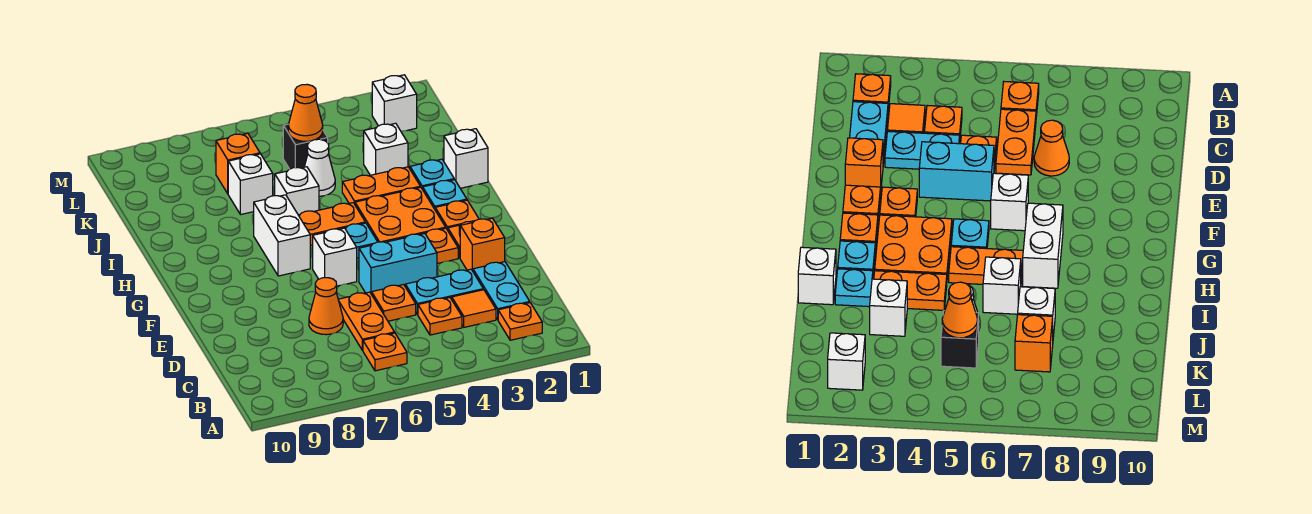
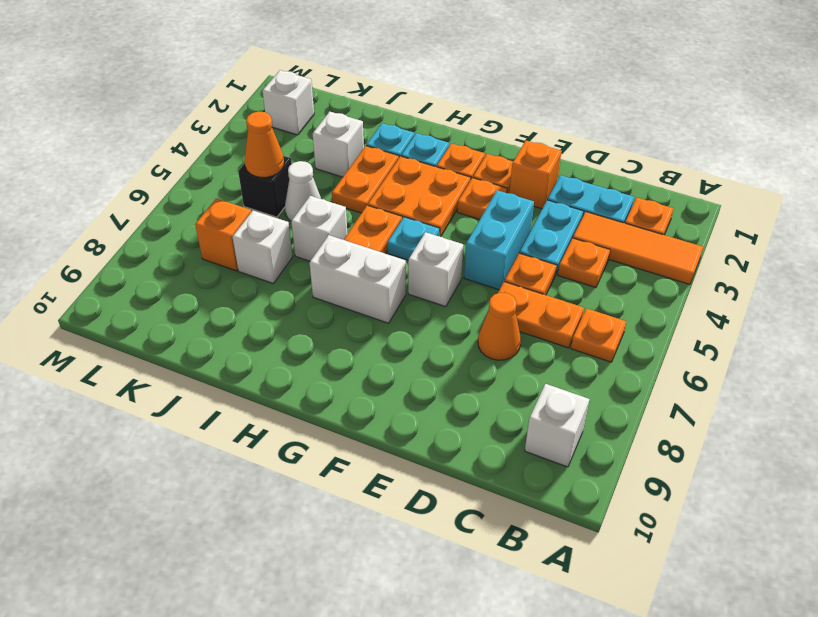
orange 1x1 tile [452,290,496,327] -> orange 1x3 tile [573,212,703,284]
white 1x1 brick [444,129,488,188] -> white 1x1 brick moved to [525,384,589,467]

